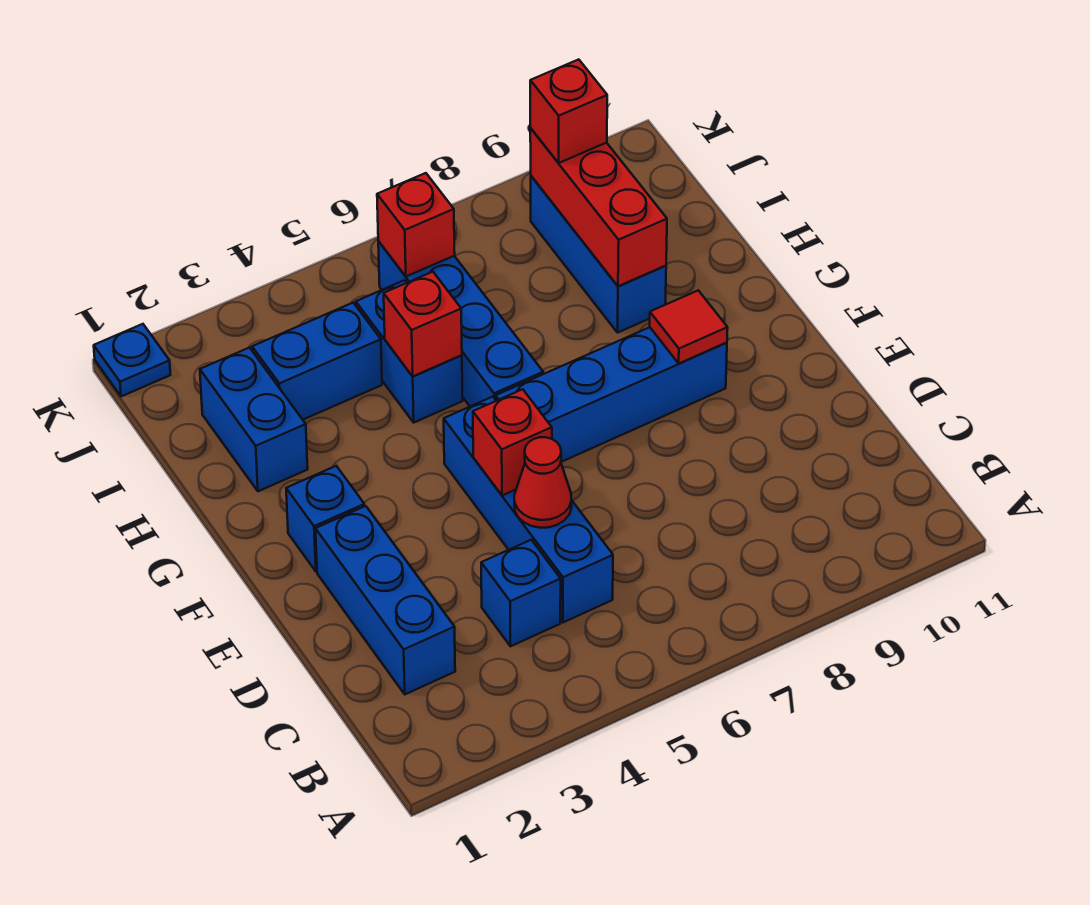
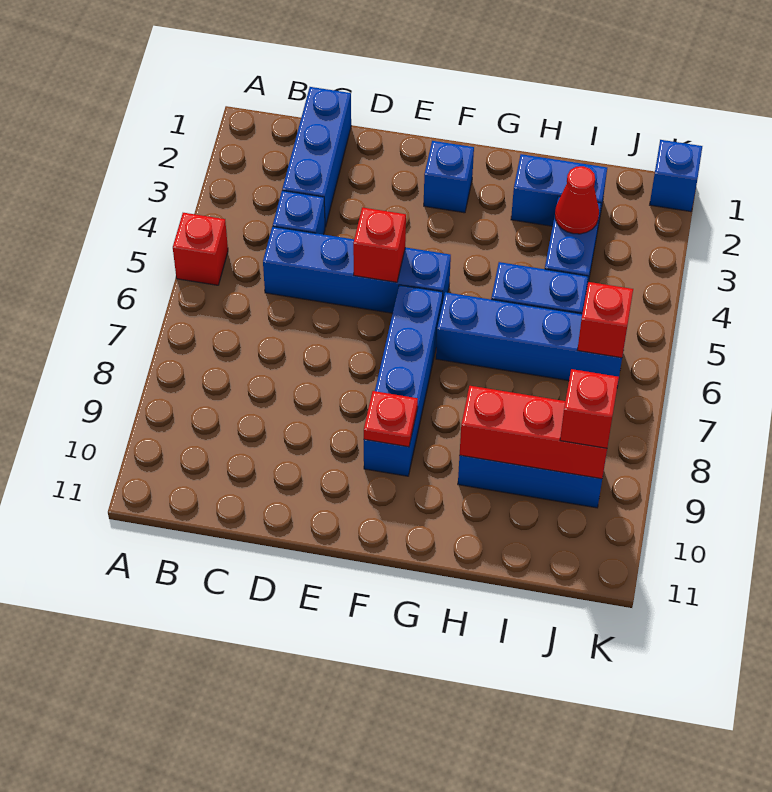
blue 1x3 brick [316,506,455,694] -> blue 1x3 brick turned to [282,87,351,227]
red 1x1 cone [514,437,572,528] -> red 1x1 cone moved to [555,166,599,234]
red 1x1 tile [650,290,728,364] -> red 1x1 plate [364,391,418,447]
red 1x1 brick [384,272,462,376] -> red 1x1 brick moved to [173,213,228,285]
blue 1x1 plate [94,324,170,396] -> blue 1x1 brick [650,140,702,212]

